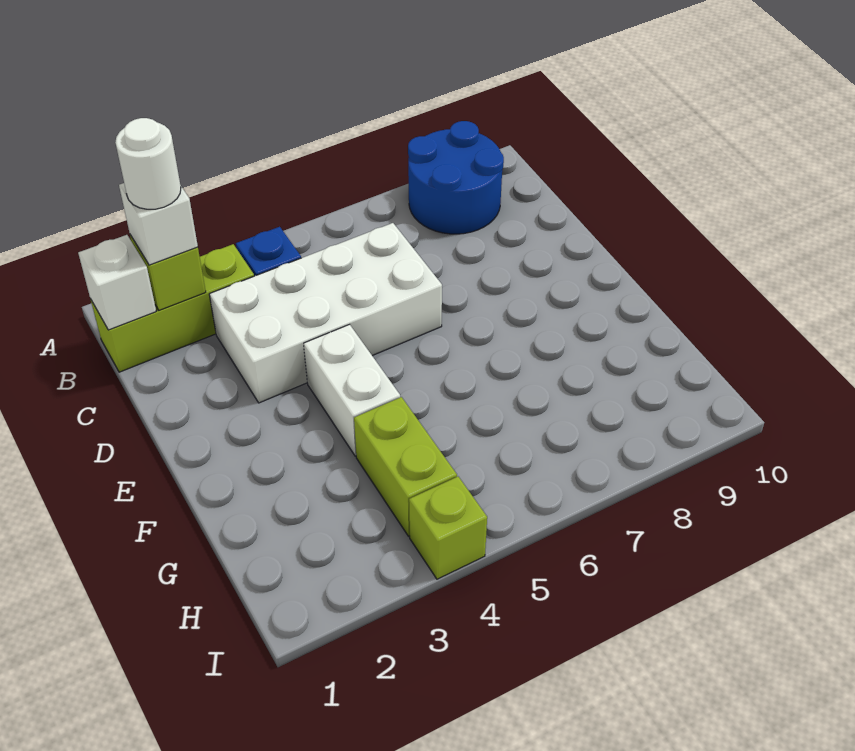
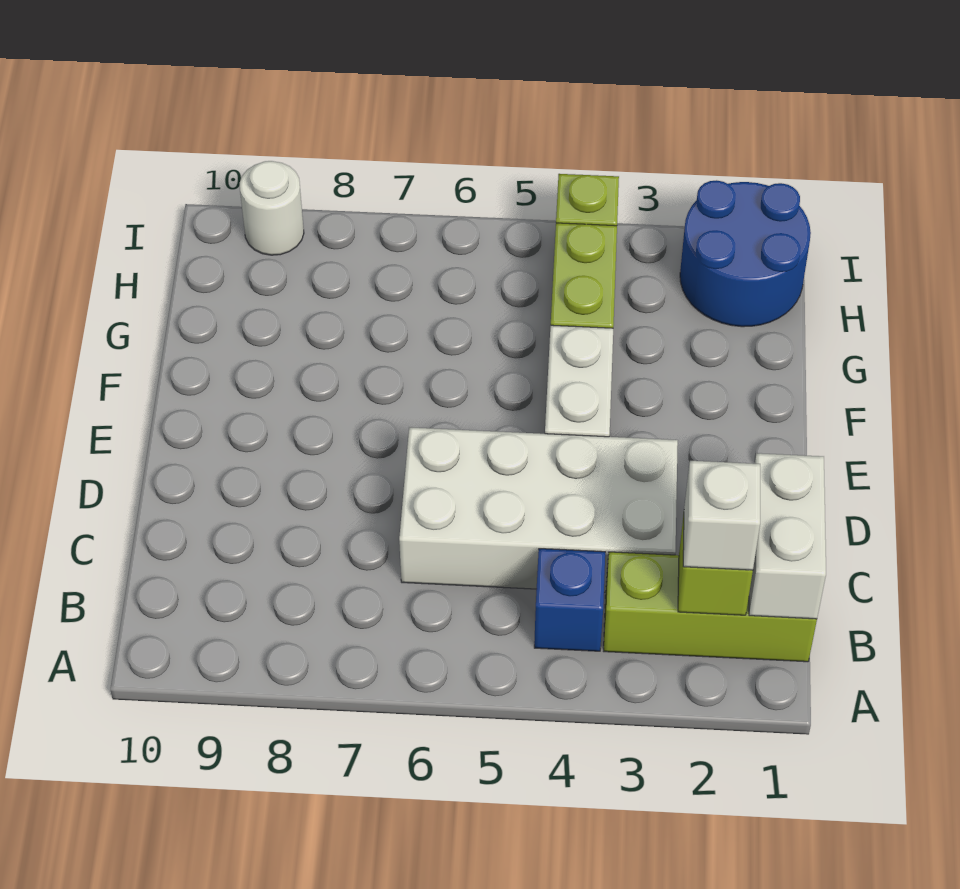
blue 2x2 round brick [408,121,504,234] -> blue 2x2 round brick moved to [680,180,811,327]
white 1x1 brick [78,235,156,330] -> white 1x2 brick [749,453,826,619]
white 1x1 round brick [115,118,181,209] -> white 1x1 round brick moved to [240,161,304,255]

